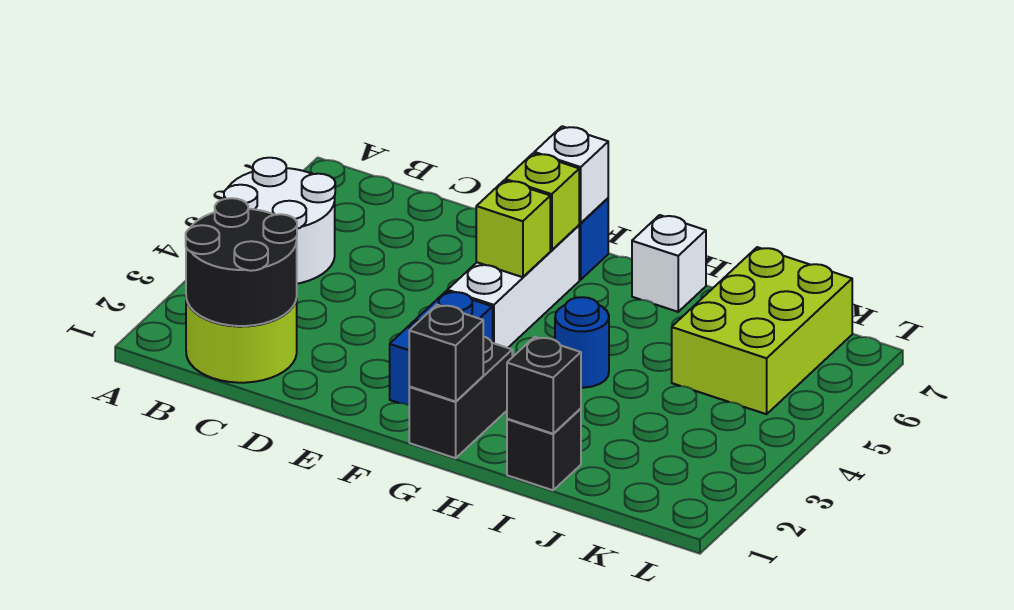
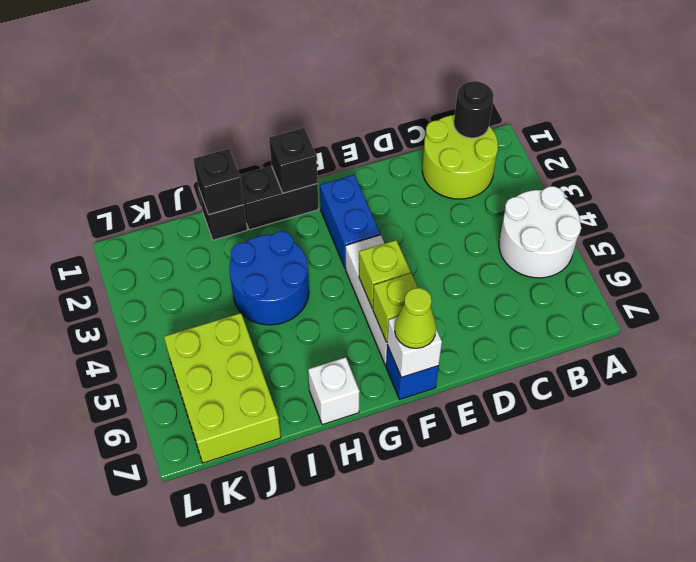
black 2x2 round brick [186,198,297,326] -> black 1x1 round brick [454,81,494,138]
none -> lime 1x1 cone [395,288,436,348]
black 1x2 brick [409,337,512,458] -> black 1x2 brick turned to [240,166,318,230]
blue 1x1 round brick [555,297,609,388] -> blue 2x2 round brick [229,232,309,325]

